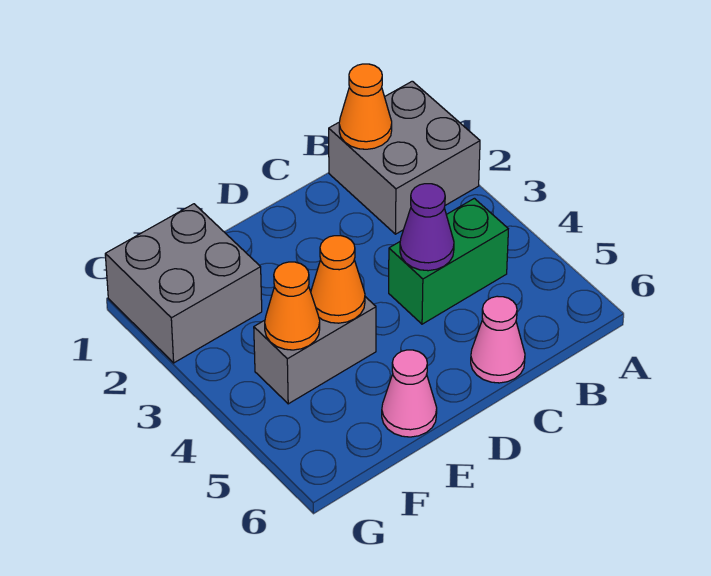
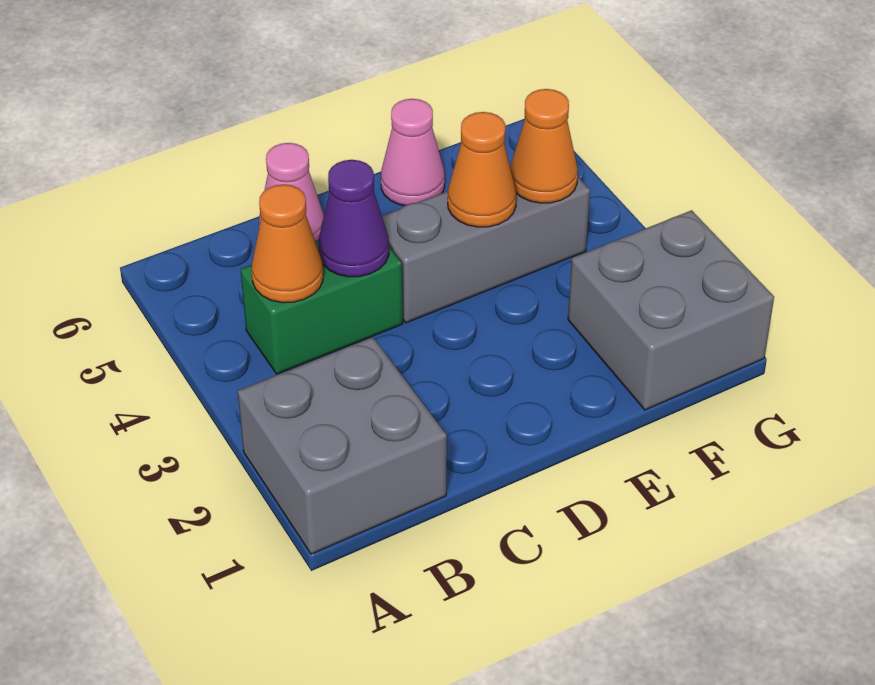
orange 1x1 cone [339,64,392,149] -> orange 1x1 cone moved to [252,184,323,303]
grey 1x2 brick [254,297,376,404] -> grey 1x3 brick [382,177,590,323]

